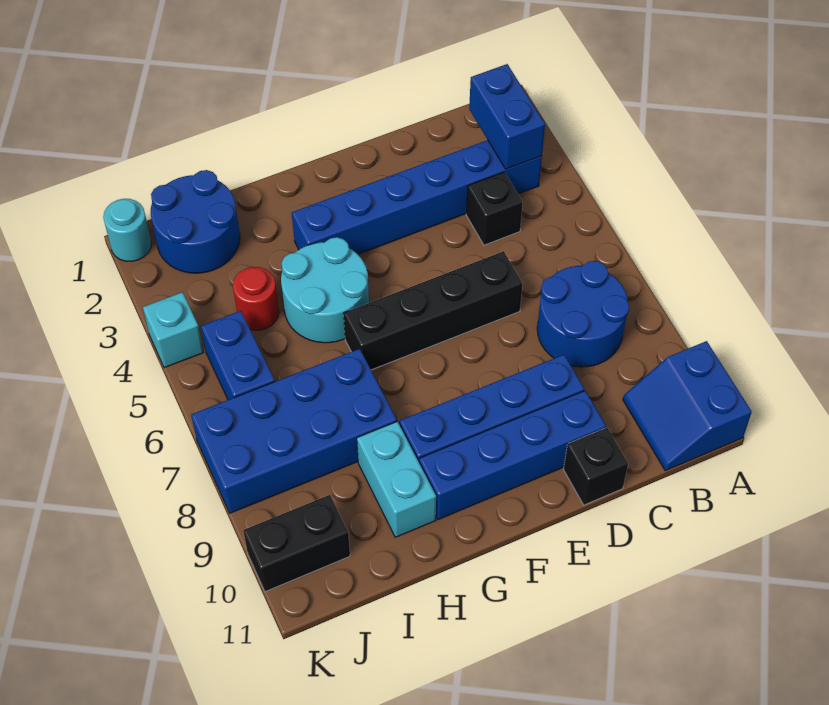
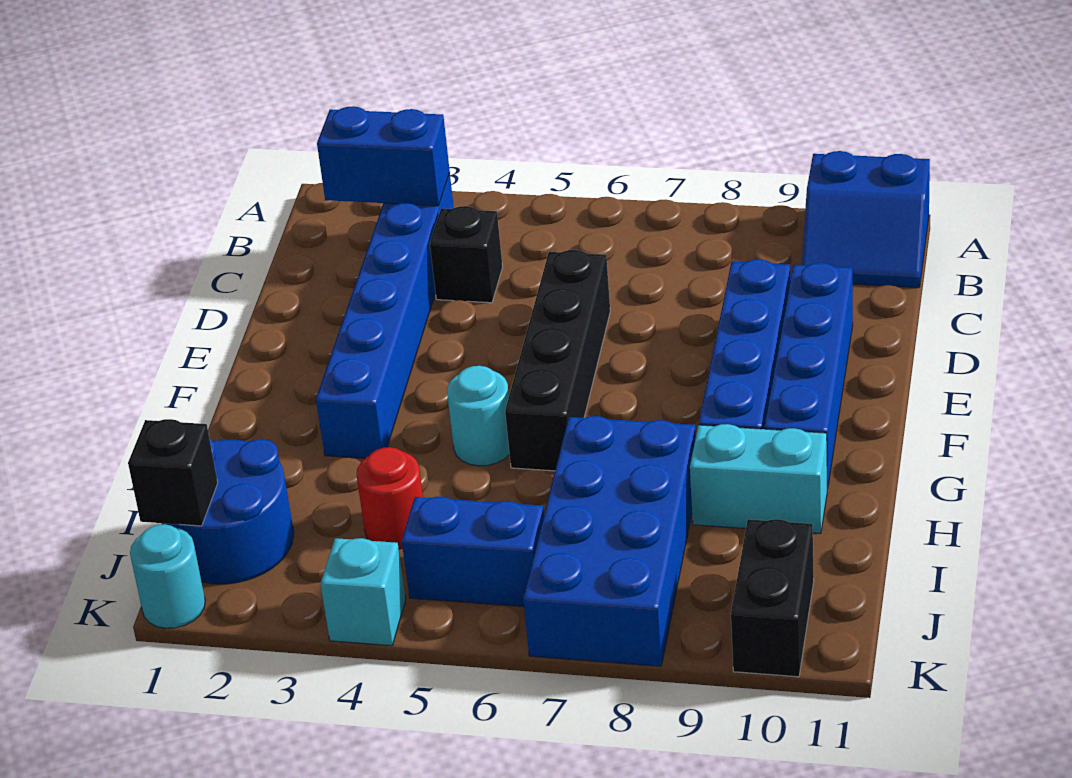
blue 2x2 round brick [537,261,629,367] -> none
black 1x1 brick [563,428,628,505] -> black 1x1 brick moved to [128,419,218,526]
cyan 2x2 round brick [281,237,369,343] -> cyan 1x1 round brick [447,366,509,466]

